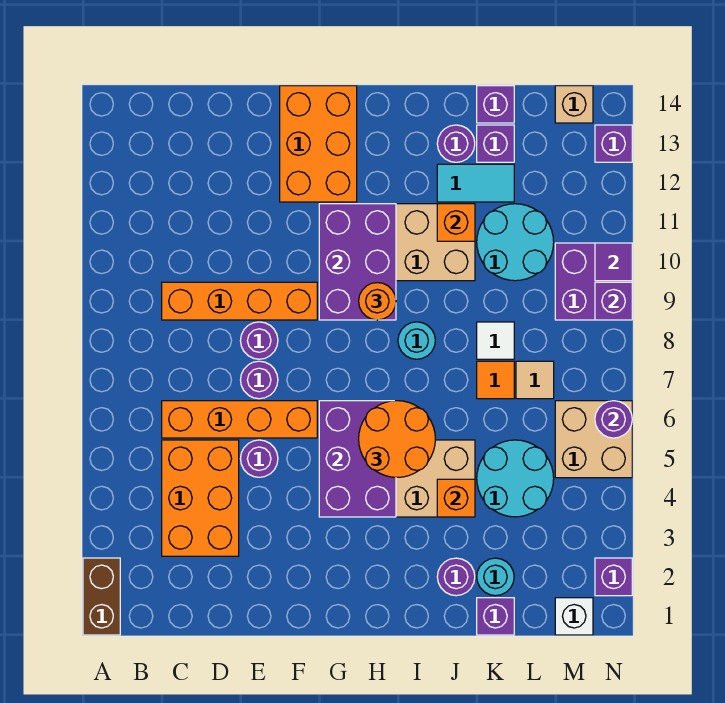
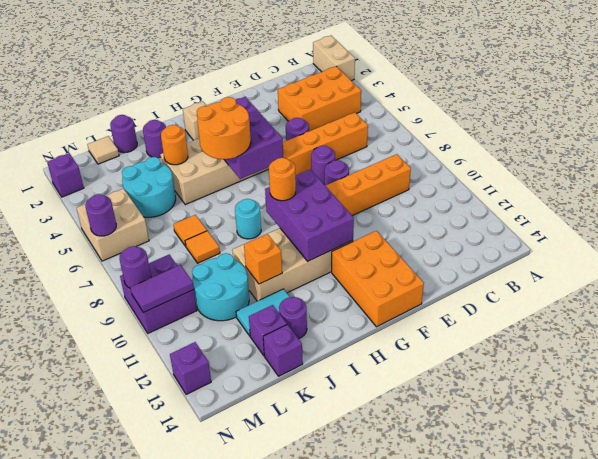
brown 1x2 brick [83,558,120,635] -> tan 1x2 brick [313,36,355,81]
orange 2x3 brick [162,440,239,556] -> orange 2x3 brick turned to [278,66,361,131]
orange 1x1 brick [437,479,475,517] -> orange 1x1 round brick [161,125,188,165]
purple 1x1 brick [477,598,514,635] -> purple 1x1 round brick [110,115,137,153]
cyan 1x1 round brick [477,558,514,596] -> none
white 1x1 tile [477,322,514,359] -> orange 1x1 tile [185,231,220,263]
tan 1x1 tile [516,361,554,399] -> tan 1x1 tile moved to [87,136,119,164]
white 1x1 brick [555,598,593,635] -> none
tan 1x1 brick [555,86,593,123] -> tan 1x1 brick moved to [183,101,207,140]
purple 1x1 brick [595,282,632,320] -> purple 1x1 round brick [119,246,151,288]
purple 1x1 tile [595,243,632,281] -> purple 1x2 tile [130,265,194,313]

